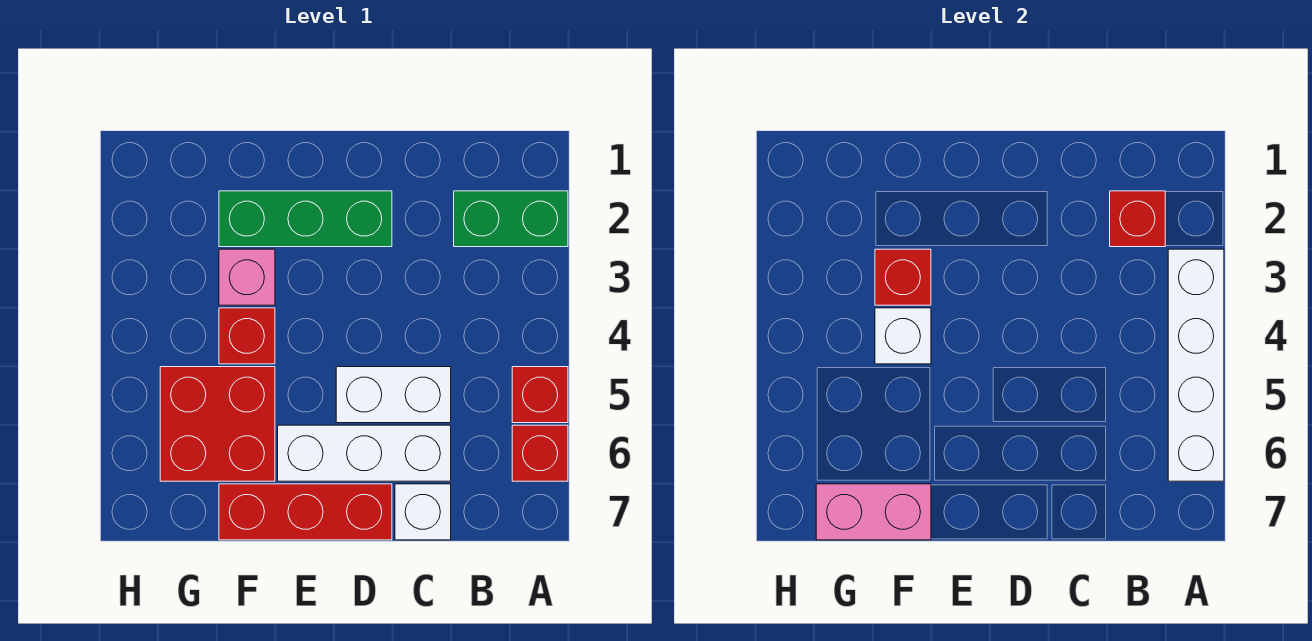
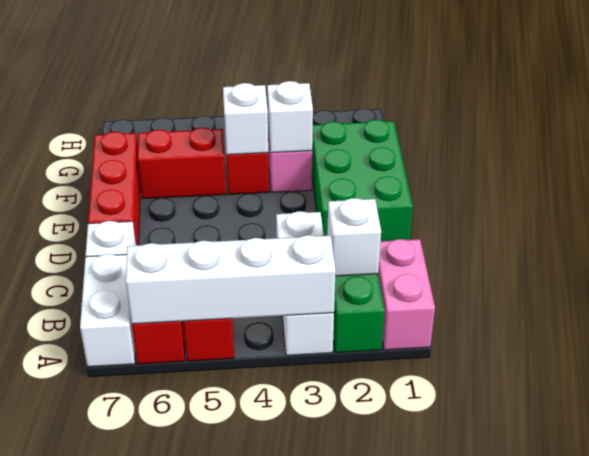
red 1x1 brick [1110,191,1165,247] -> white 1x1 brick [327,198,381,276]
white 1x2 brick [336,367,451,423] -> white 1x2 brick moved to [80,254,135,367]
white 1x3 brick [278,425,451,481] -> white 1x3 brick moved to [276,211,334,356]
green 1x3 brick [219,191,392,247] -> green 2x3 brick [312,119,413,241]
red 1x1 brick [875,249,931,305] -> white 1x1 brick [267,81,313,153]
red 2x2 brick [160,367,275,481] -> red 1x2 brick [137,128,226,199]
pink 1x2 brick [816,484,931,540] -> pink 1x2 brick moved to [378,239,435,350]

